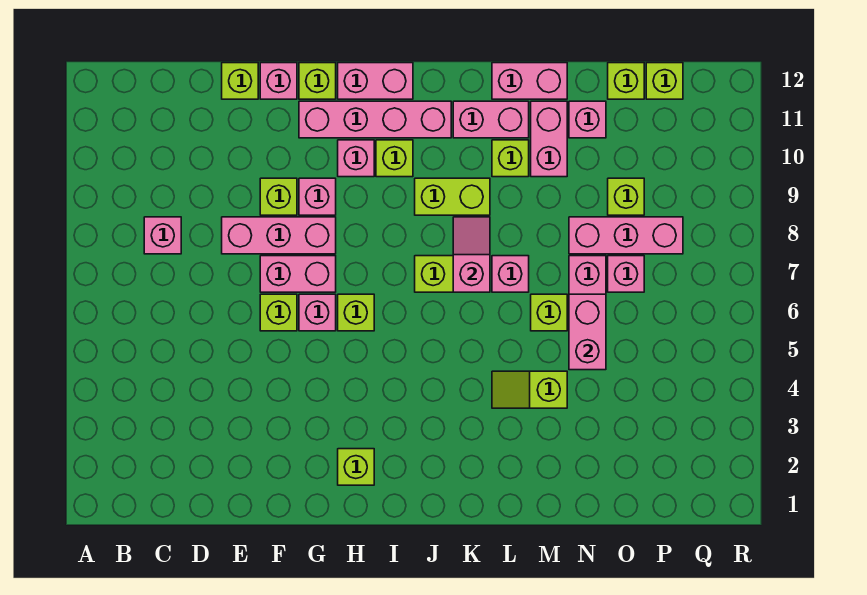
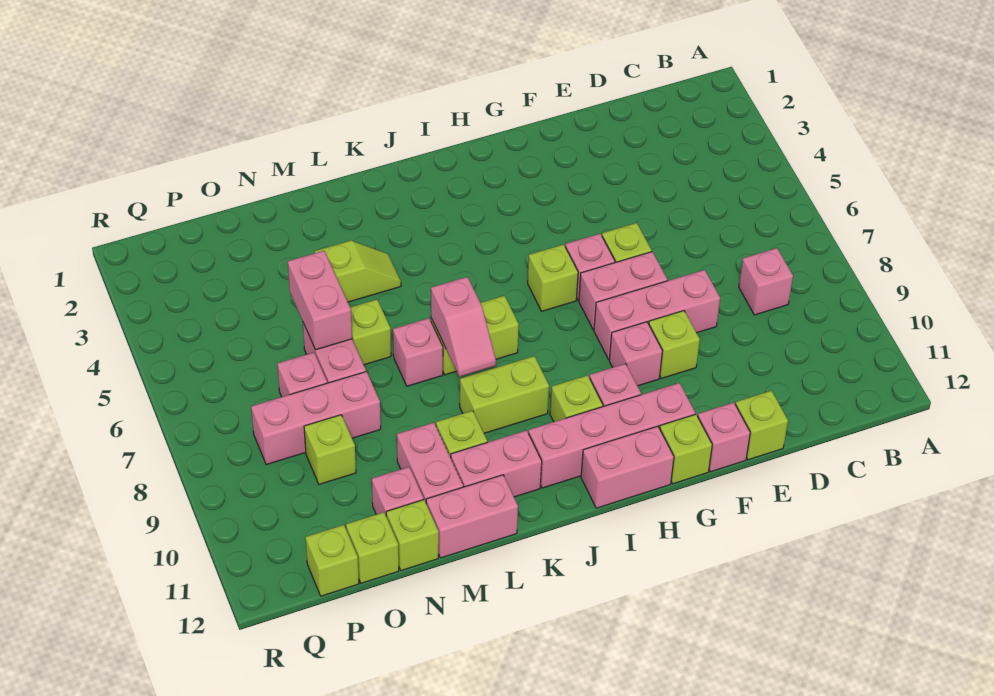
lime 1x1 brick [338,449,374,485] -> lime 1x1 brick moved to [386,500,439,571]

